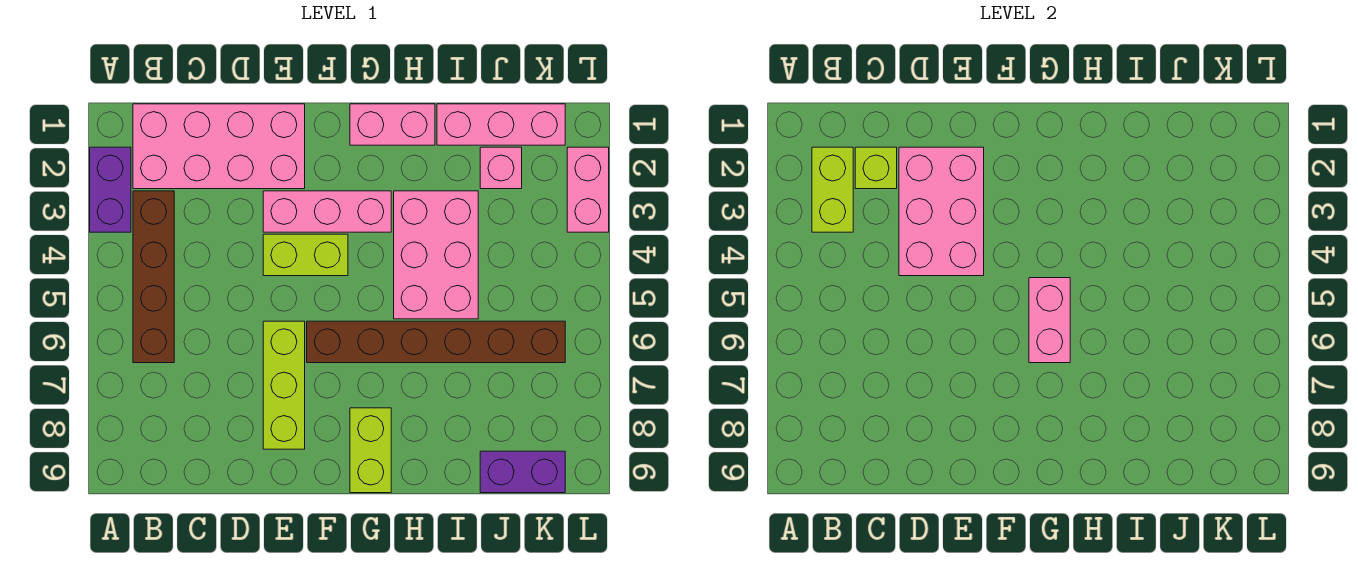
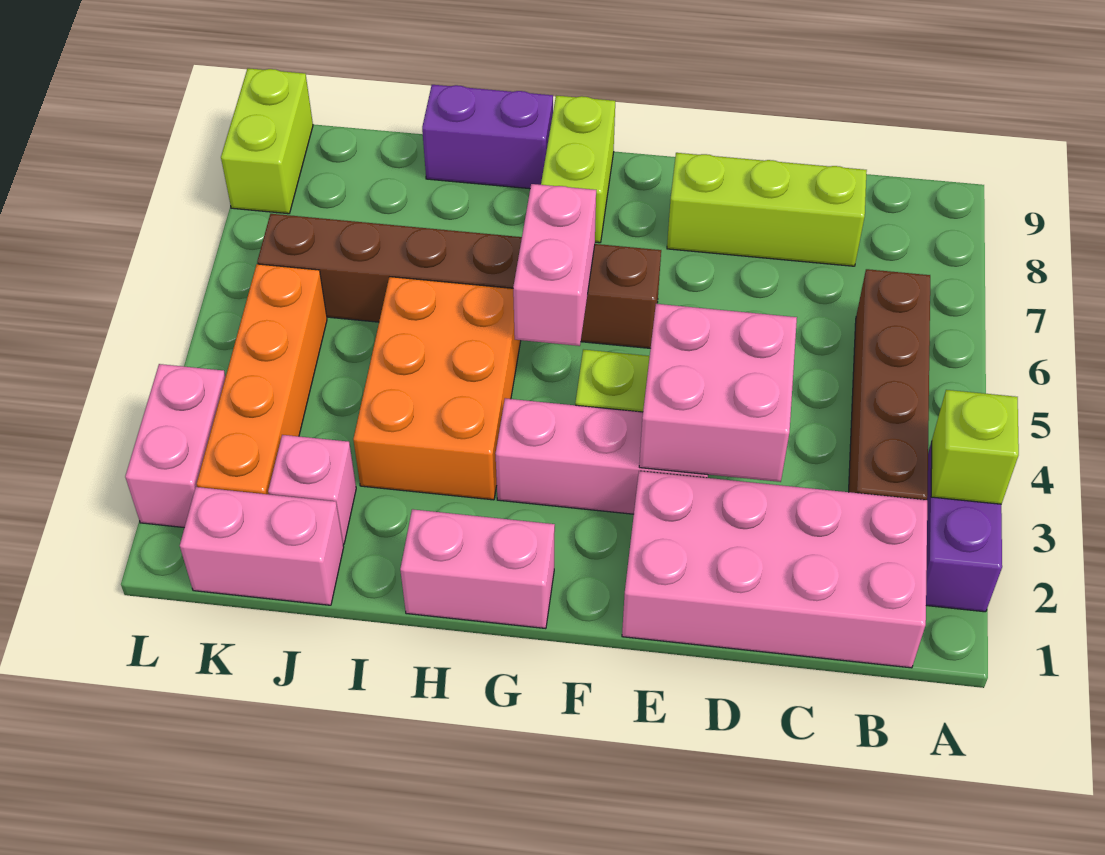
lime 1x2 brick [812,147,853,232] -> lime 1x2 brick moved to [221,68,313,214]
lime 1x1 brick [855,147,897,189] -> lime 1x1 brick moved to [931,390,1019,504]
pink 2x3 brick [899,147,984,276] -> pink 2x2 brick [639,304,797,482]
lime 1x3 brick [263,321,305,449] -> lime 1x3 brick turned to [667,153,867,266]
pink 2x3 brick [394,191,478,319] -> orange 2x3 brick [353,277,521,500]
pink 1x3 brick [437,104,565,145] -> pink 1x2 brick [180,487,344,605]
purple 1x2 brick [480,451,565,493] -> purple 1x2 brick moved to [422,85,553,189]
none -> orange 1x4 brick [197,264,327,494]

